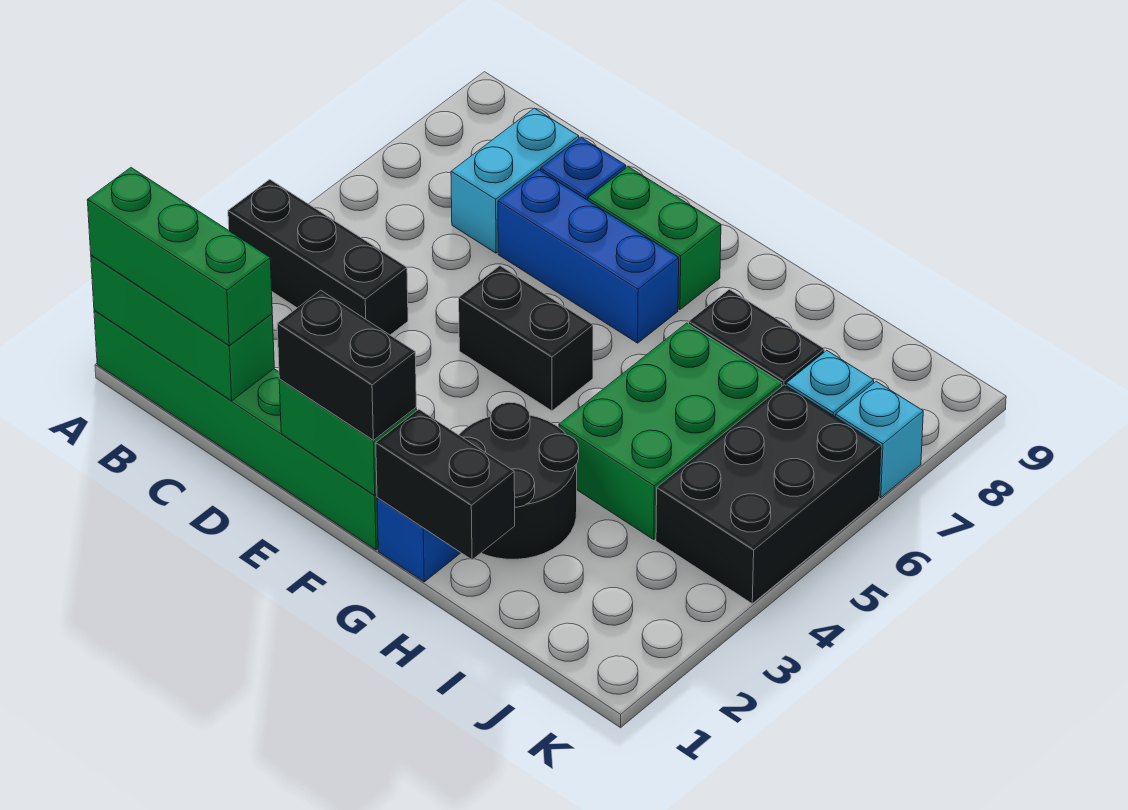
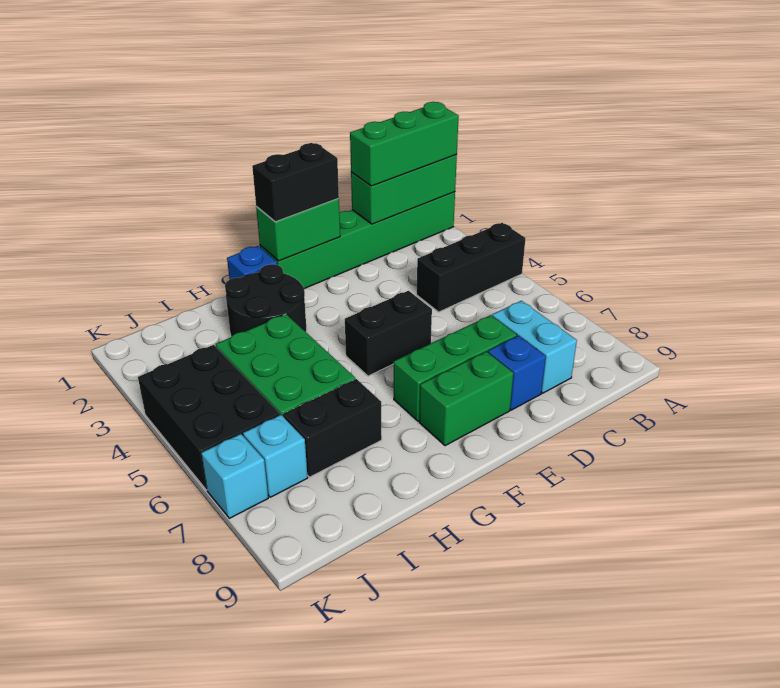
blue 1x3 brick [498,170,679,343] -> green 1x3 brick [394,315,517,421]
black 1x2 brick [376,409,515,560] -> none

